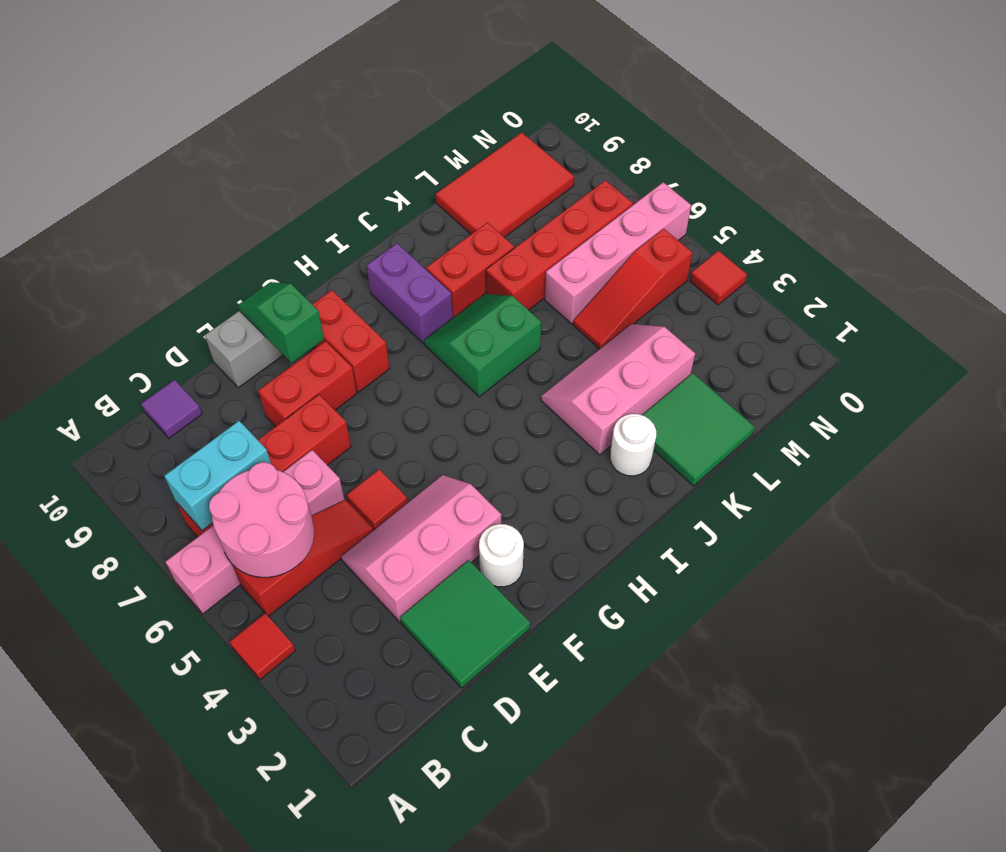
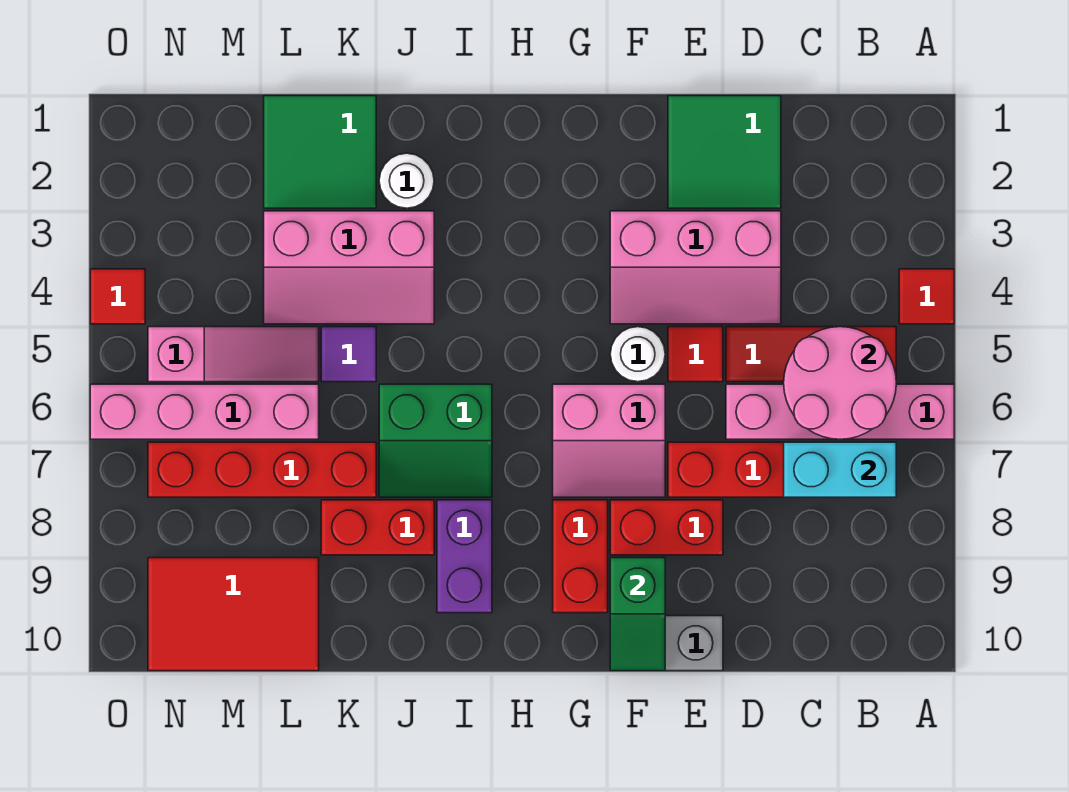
purple 1x1 tile [141,380,202,438] -> purple 1x1 tile moved to [321,327,376,382]
white 1x1 round brick [479,524,524,587] -> white 1x1 round brick moved to [610,327,665,382]
none -> pink 2x2 slope [553,384,665,497]
red 1x3 slope [573,229,692,349] -> pink 1x3 slope [148,327,319,382]

